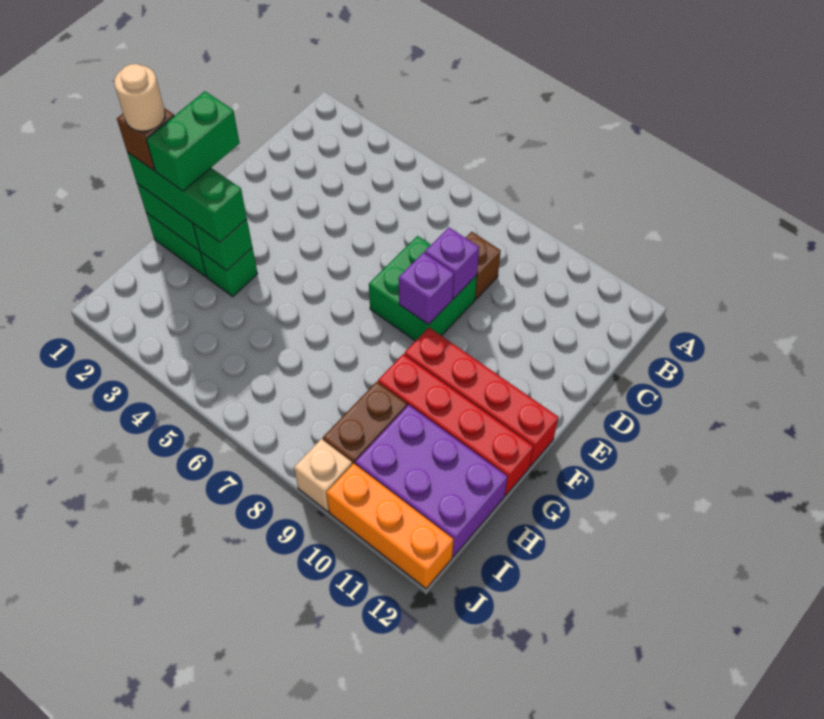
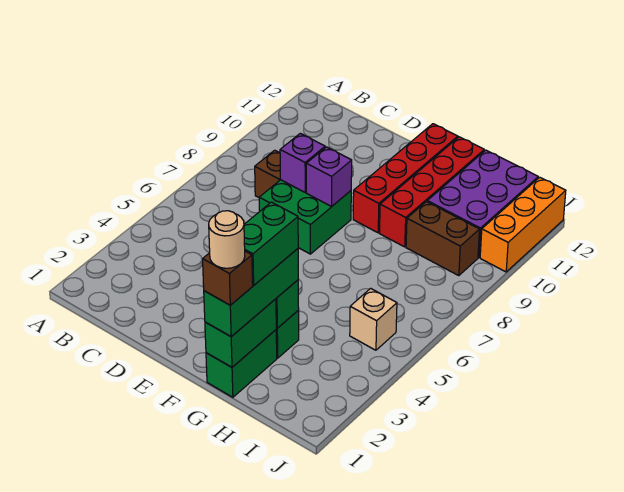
green 1x2 brick [146,91,239,191] -> green 1x2 brick turned to [244,202,298,286]
tan 1x1 brick [294,439,352,512] -> tan 1x1 brick moved to [350,288,397,350]

